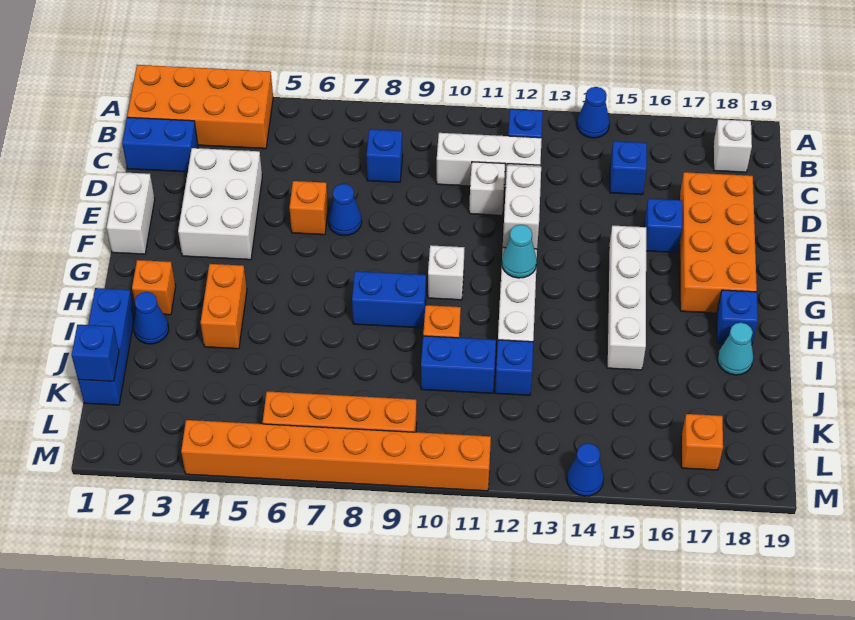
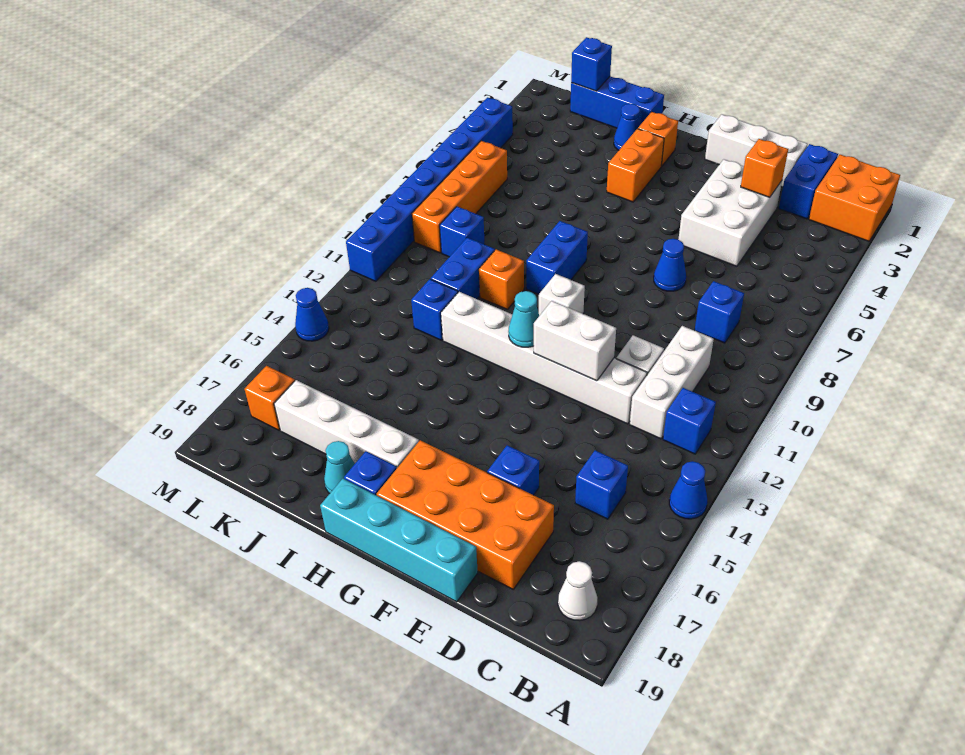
orange 2x4 brick [127,65,273,149] -> orange 2x2 brick [809,155,900,241]
white 1x1 brick [713,119,752,172] -> white 1x1 cone [558,561,598,621]
white 2x3 brick [178,148,262,260] -> white 2x3 brick turned to [678,159,782,266]
white 1x2 brick [106,172,155,254] -> white 1x3 brick [705,114,808,187]
orange 1x1 brick [289,181,328,235] -> orange 1x1 brick moved to [741,139,788,197]
none -> cyan 1x4 brick [320,479,478,602]
white 1x4 brick [607,225,646,370] -> white 1x4 brick moved to [274,380,419,468]
orange 1x2 brick [201,264,247,349] -> orange 1x2 brick turned to [607,129,664,202]
none -> blue 1x1 brick [440,207,485,257]
orange 1x8 brick [181,420,491,491] -> blue 1x8 brick [346,97,513,281]

